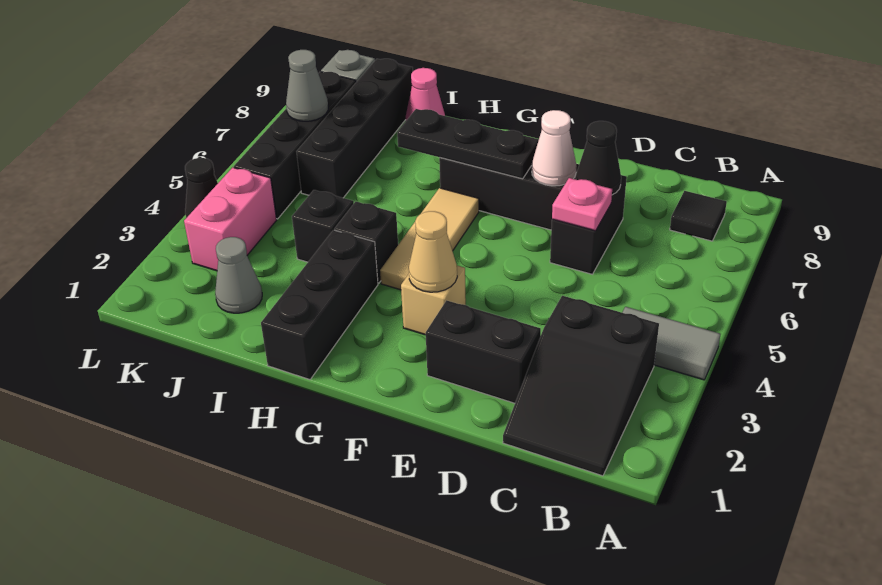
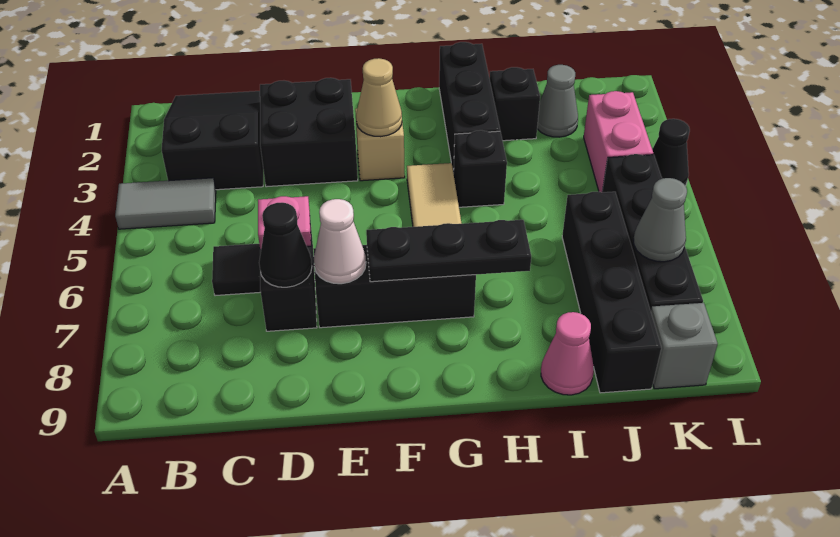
black 1x1 tile [670,191,727,241] -> black 1x1 tile moved to [212,244,261,296]
black 1x2 brick [426,300,541,403] -> black 2x2 brick [260,78,358,187]
black 1x1 brick [292,190,354,262] -> black 1x1 brick moved to [490,67,540,141]

